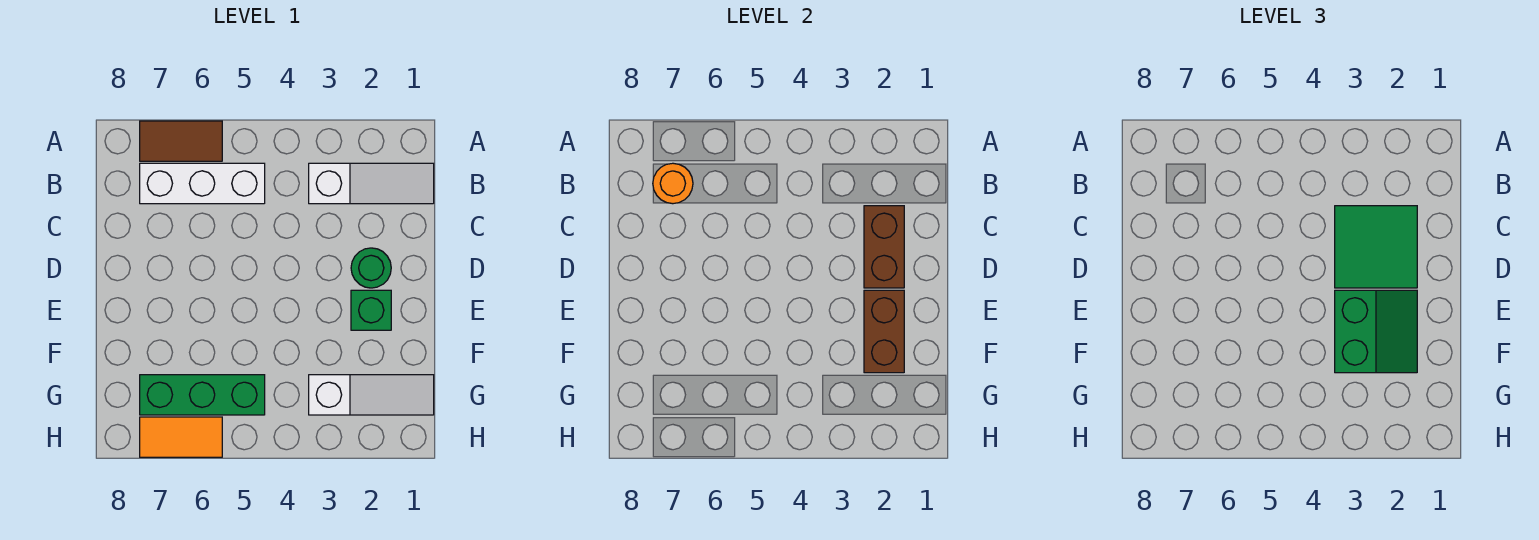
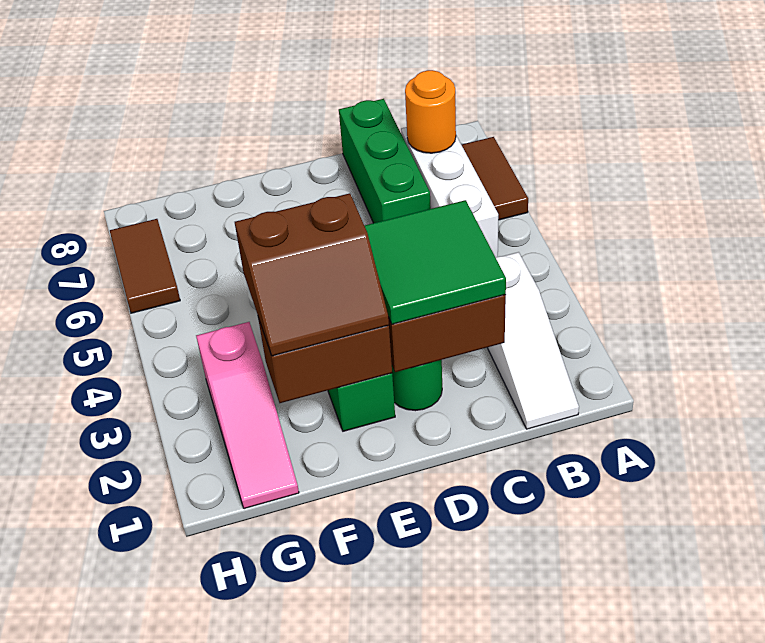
green 2x2 slope [1335,290,1417,373] -> brown 2x2 slope [235,193,389,356]
white 1x3 slope [309,375,434,415] -> pink 1x3 slope [196,322,299,509]
green 1x3 brick [140,375,265,415] -> green 1x3 brick moved to [339,99,431,223]
orange 1x2 tile [140,417,222,457] -> brown 1x2 tile [110,219,180,313]

